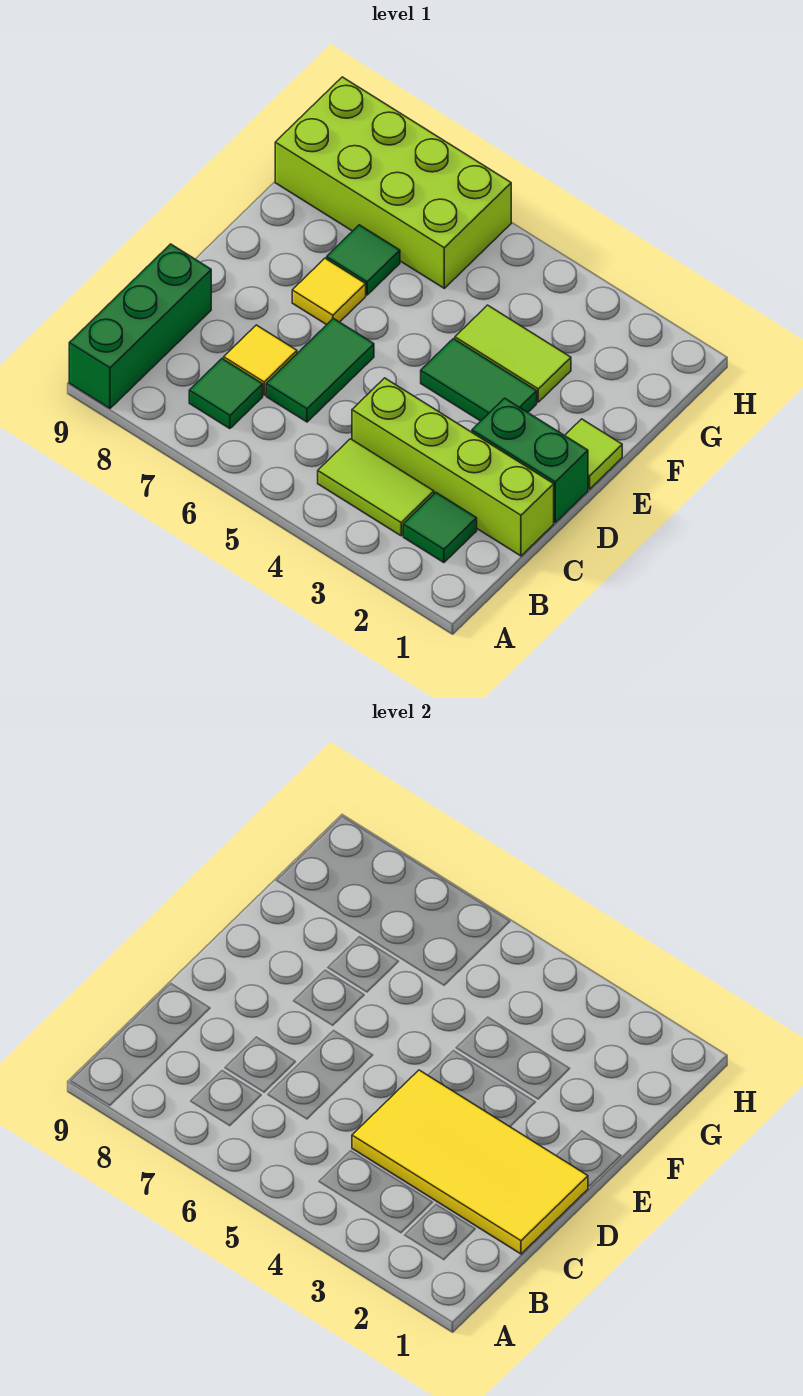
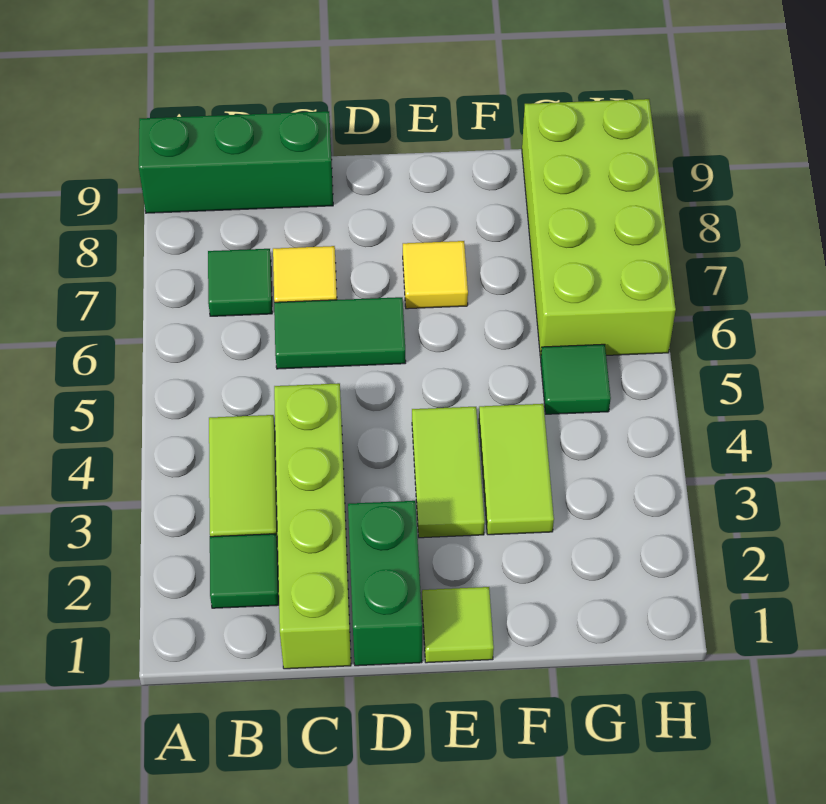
yellow 2x4 tile [352,1070,588,1254] -> none
green 1x2 tile [421,339,537,421] -> lime 1x2 tile [412,407,485,538]
green 1x1 tile [327,225,400,295] -> green 1x1 tile moved to [541,344,611,414]

